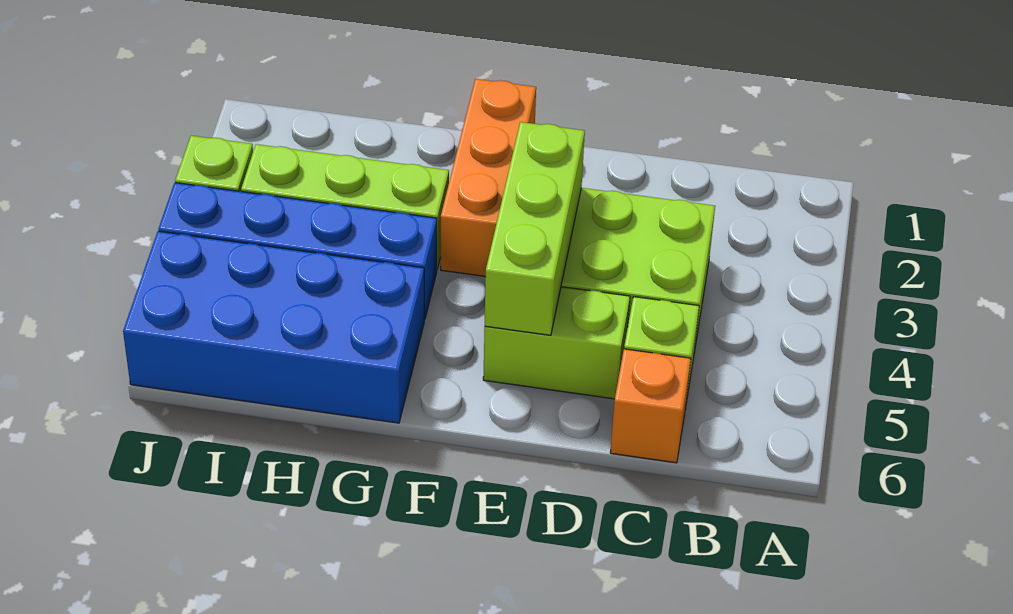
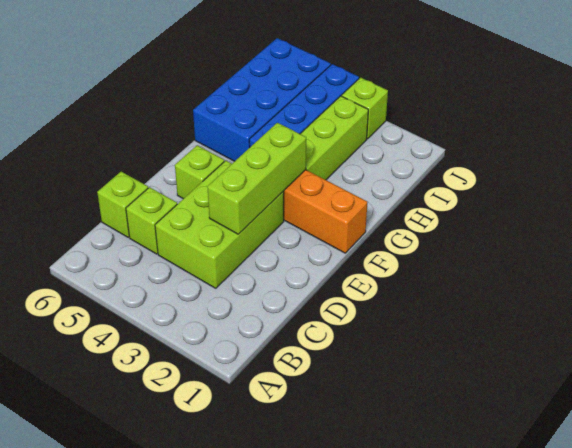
orange 1x1 brick [610,349,691,463] -> lime 1x1 brick [97,172,148,237]
lime 1x2 brick [483,287,630,399] -> lime 1x1 brick [175,145,224,199]
lime 1x3 brick [485,122,585,335] -> lime 1x3 brick turned to [207,123,306,234]

